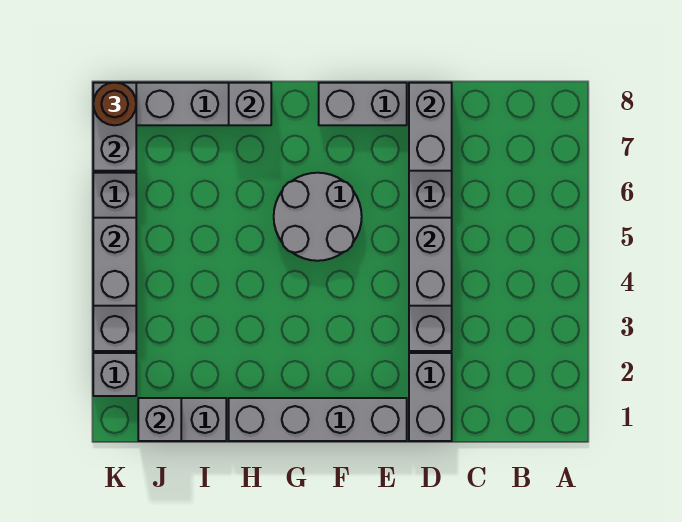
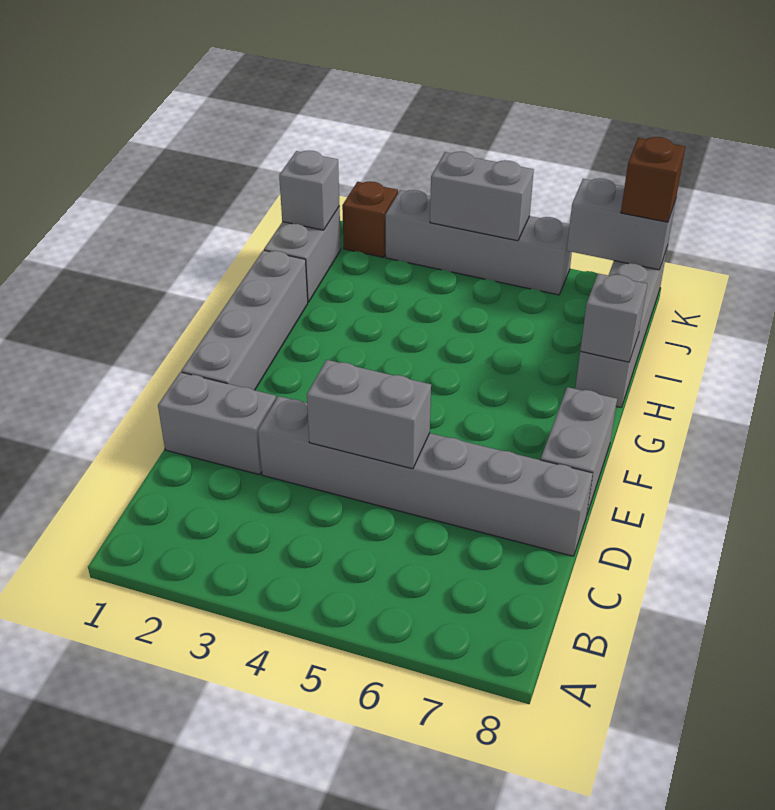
grey 1x2 brick [409,83,452,171] -> none
grey 2x2 round brick [274,173,362,261] -> none
grey 1x1 brick [93,353,136,396] -> brown 1x1 brick [342,181,398,257]
brown 1x1 round brick [93,83,136,125] -> brown 1x1 brick [621,137,685,222]

